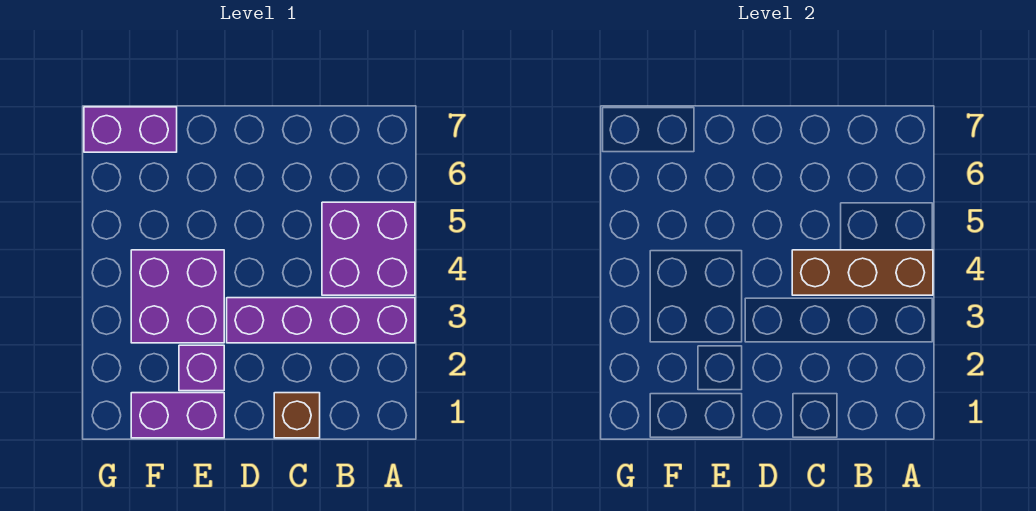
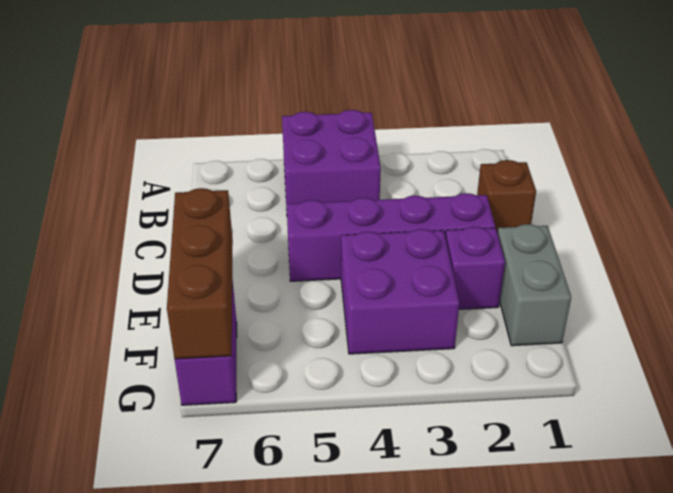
purple 1x4 brick [227,298,415,343] -> purple 1x4 brick turned to [287,193,495,281]
brown 1x3 brick [792,250,933,295] -> brown 1x3 brick moved to [167,188,233,359]
purple 1x2 brick [131,393,224,438] -> grey 1x2 brick [498,224,571,346]

